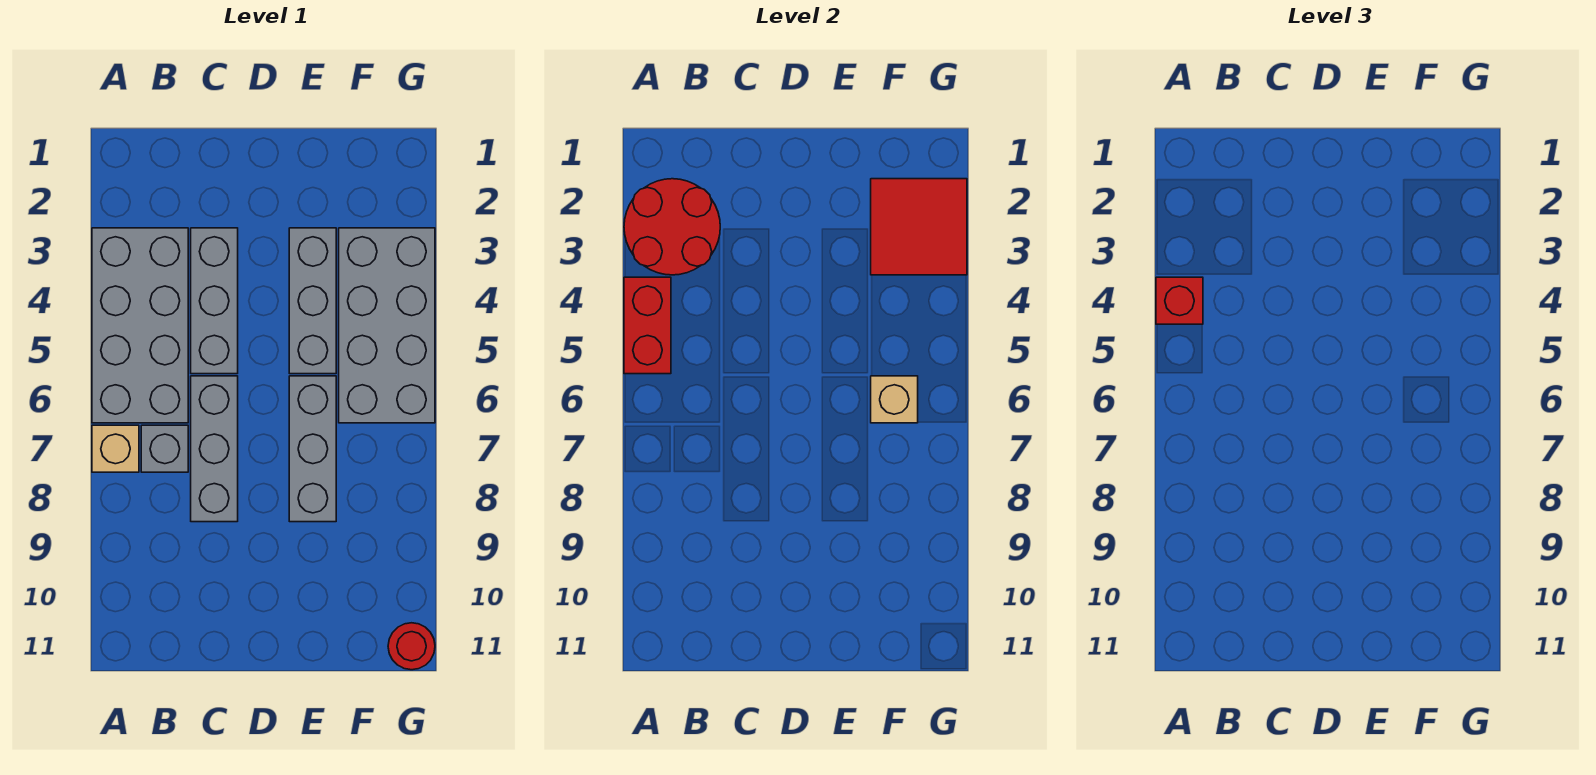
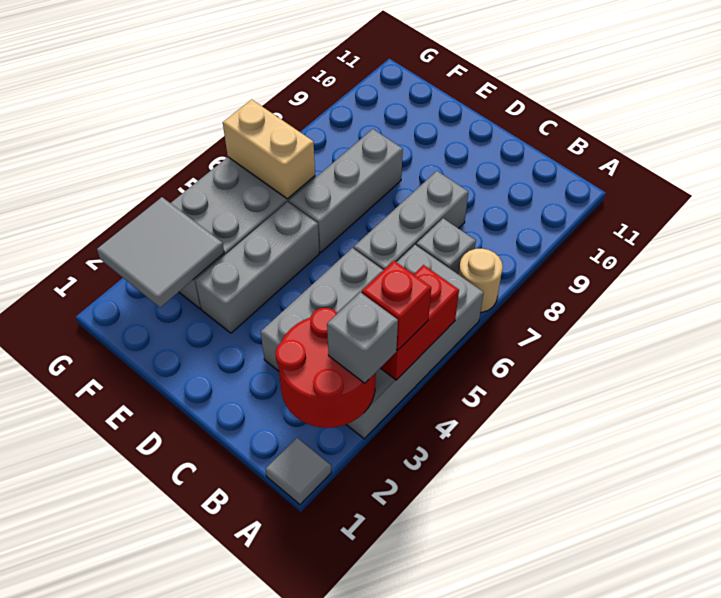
none -> grey 1x1 tile [265,438,331,505]
none -> grey 1x1 brick [327,292,398,383]
tan 1x1 brick [92,425,139,472] -> tan 1x1 round brick [459,249,503,313]
red 2x2 tile [871,179,967,275] -> grey 2x2 tile [97,197,224,307]
tan 1x1 brick [871,376,918,423] -> tan 1x2 brick [223,100,315,199]
red 1x1 round brick [388,623,435,670] -> none

